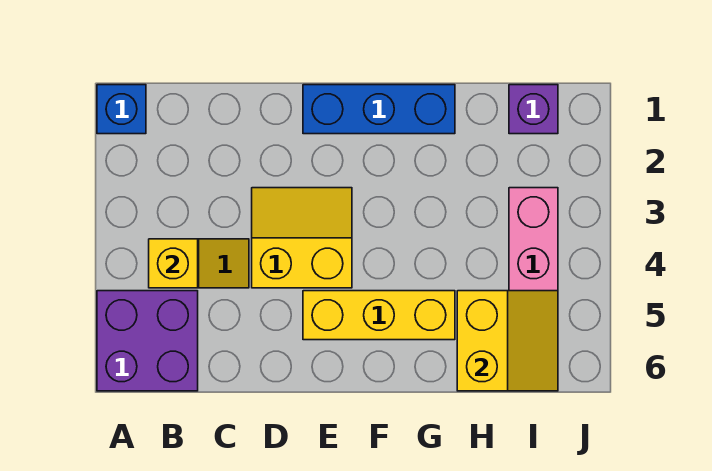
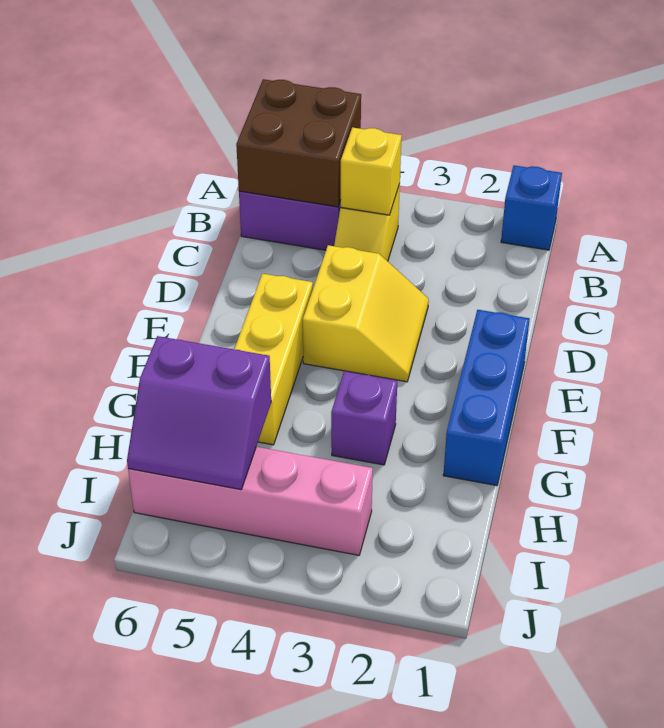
none -> brown 2x2 brick [236,79,361,207]
yellow 2x2 slope [457,291,558,391] -> purple 2x2 slope [127,336,271,490]
purple 1x1 brick [509,85,558,134] -> purple 1x1 brick moved to [331,371,397,465]

